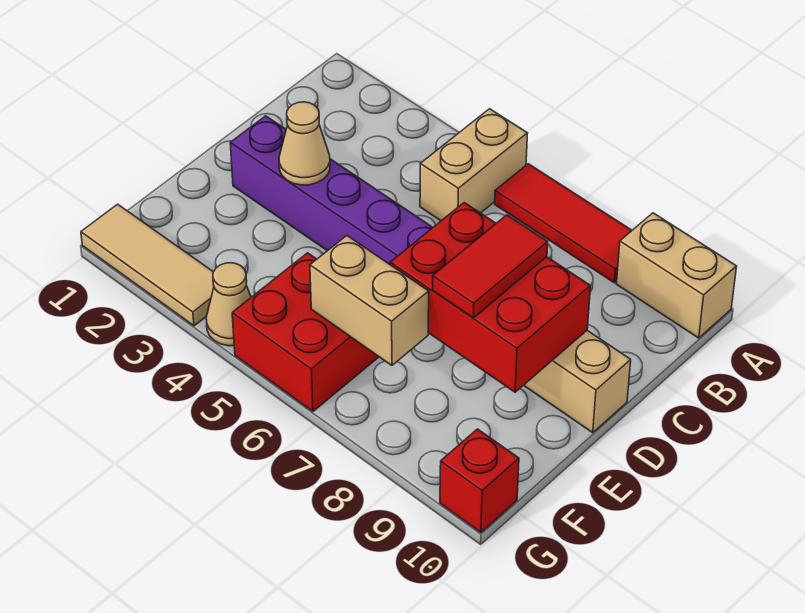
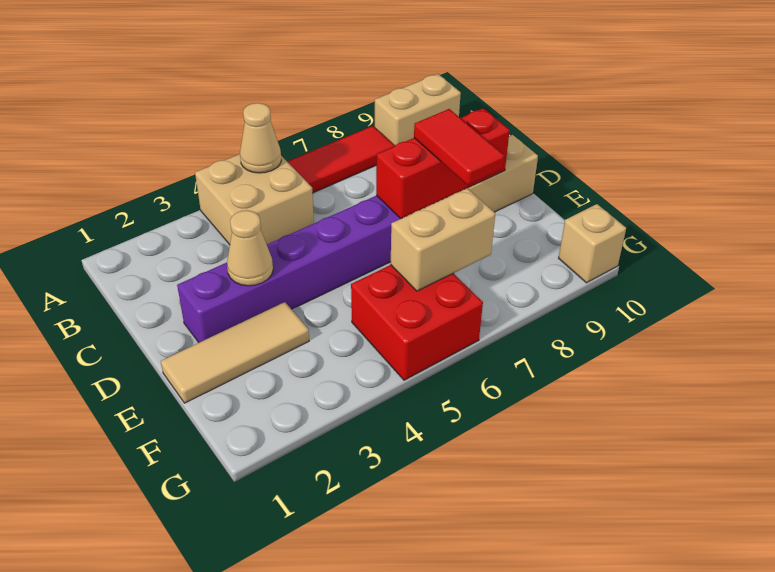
tan 1x2 brick [420,109,528,221] -> tan 2x2 brick [195,154,314,245]
red 2x3 brick [390,203,590,392] -> red 1x3 brick [376,108,510,219]
tan 1x3 tile [81,204,214,326] -> tan 1x3 tile moved to [161,302,309,403]
tan 1x1 cone [206,263,251,346] -> tan 1x1 cone moved to [240,103,281,173]
red 1x1 brick [440,429,519,533] -> tan 1x1 brick [559,204,626,283]

